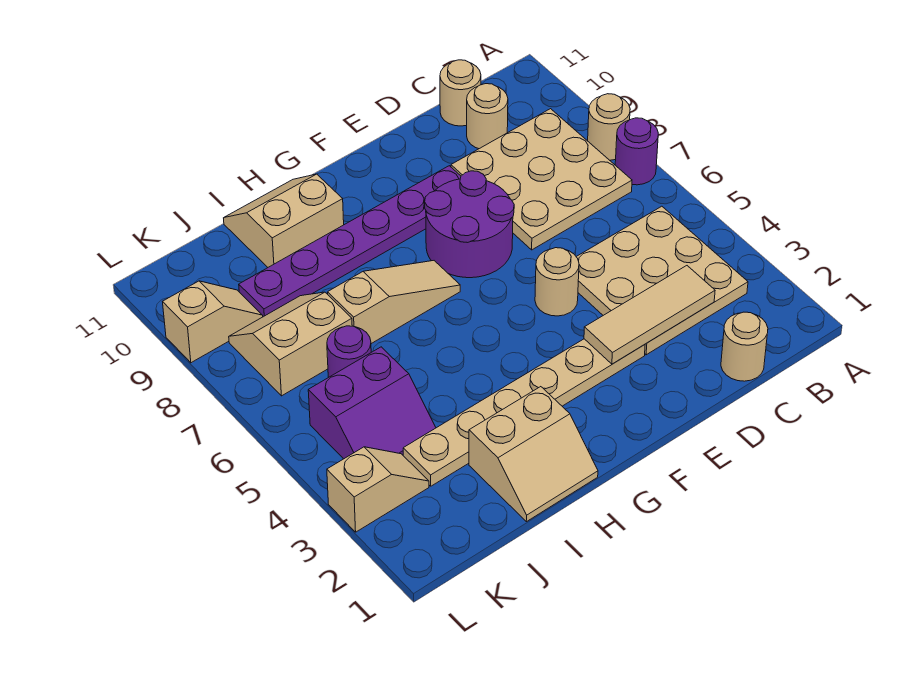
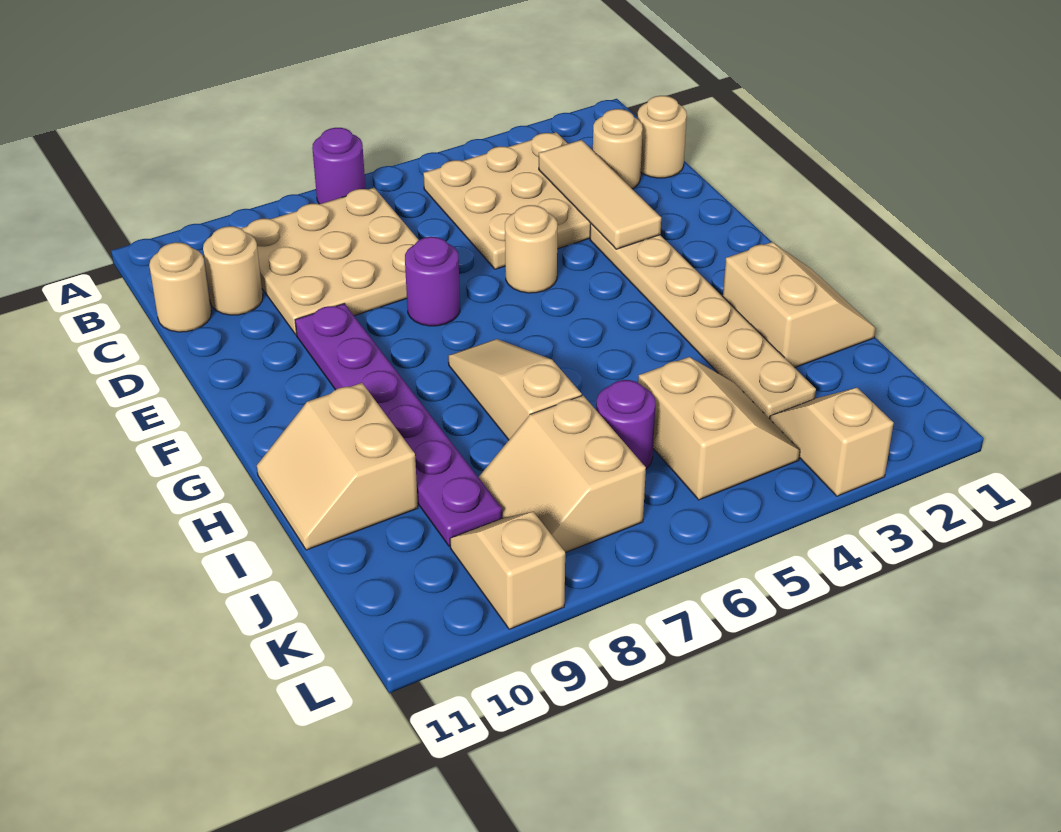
tan 1x1 round brick [588,94,630,160] -> tan 1x1 round brick moved to [593,109,643,189]
purple 2x2 round brick [425,171,514,278] -> purple 1x1 round brick [405,237,460,326]
purple 2x2 slope [308,347,436,459] -> tan 2x2 slope [638,357,800,500]

